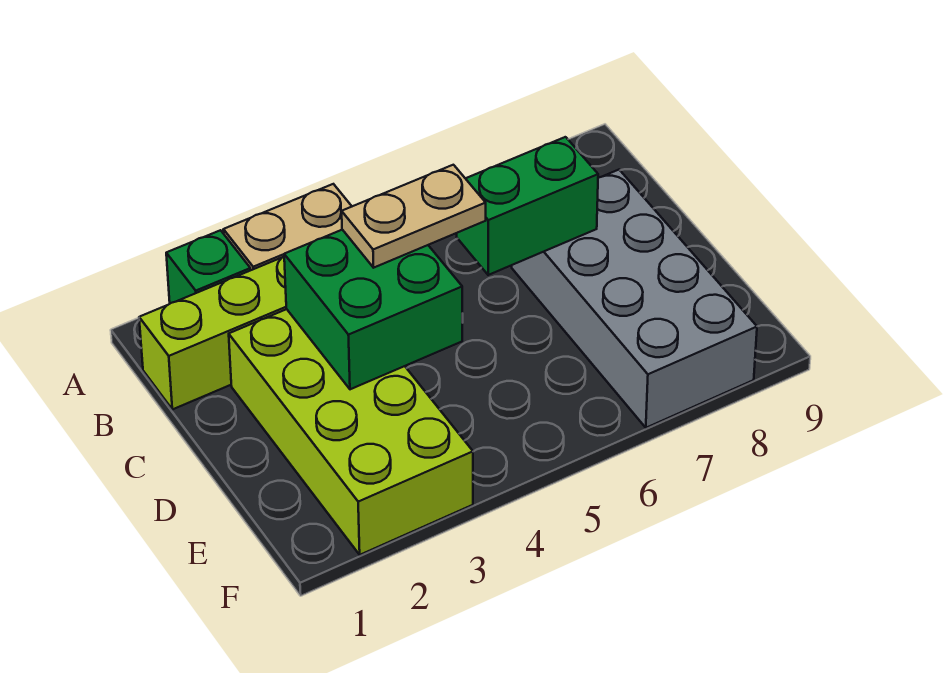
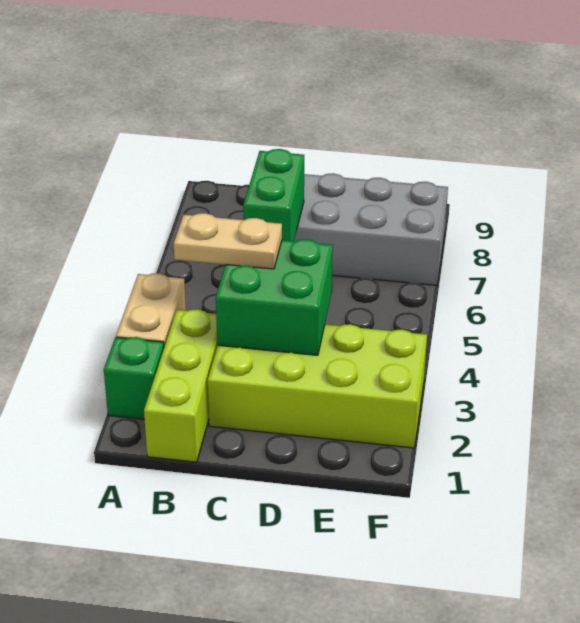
tan 1x2 plate [342,165,486,268] -> tan 1x2 plate turned to [173,213,282,269]

